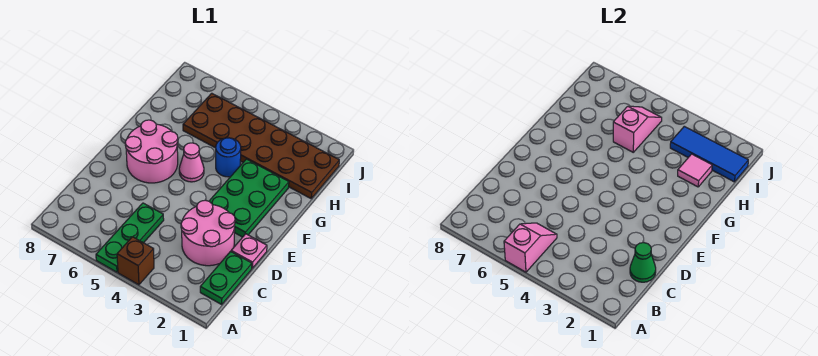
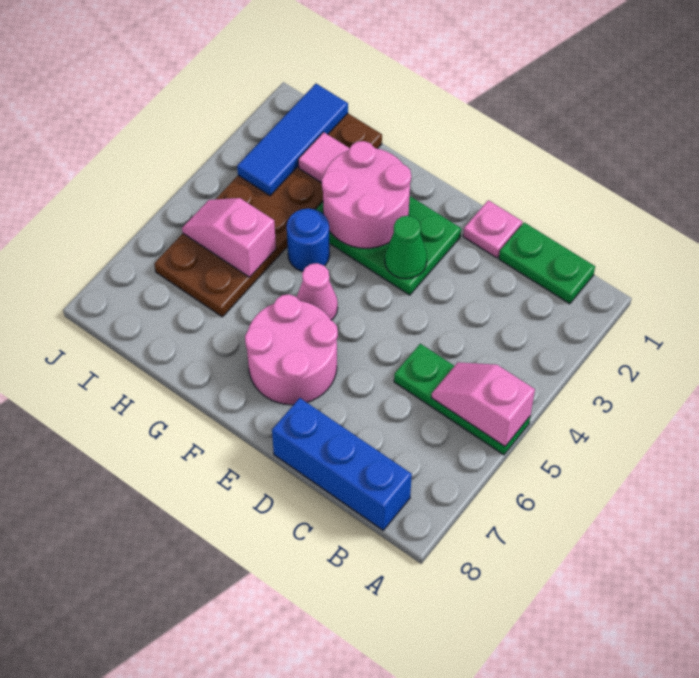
brown 1x1 brick [117,237,154,285] -> none
none -> blue 1x3 brick [272,398,412,530]
green 1x1 cone [630,243,656,282] -> green 1x1 cone moved to [385,216,427,279]
pink 2x2 round brick [181,200,235,266] -> pink 2x2 round brick moved to [322,141,411,248]

